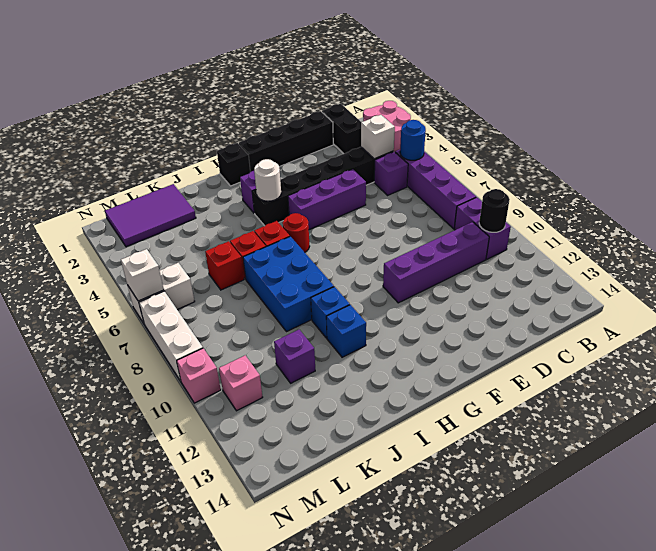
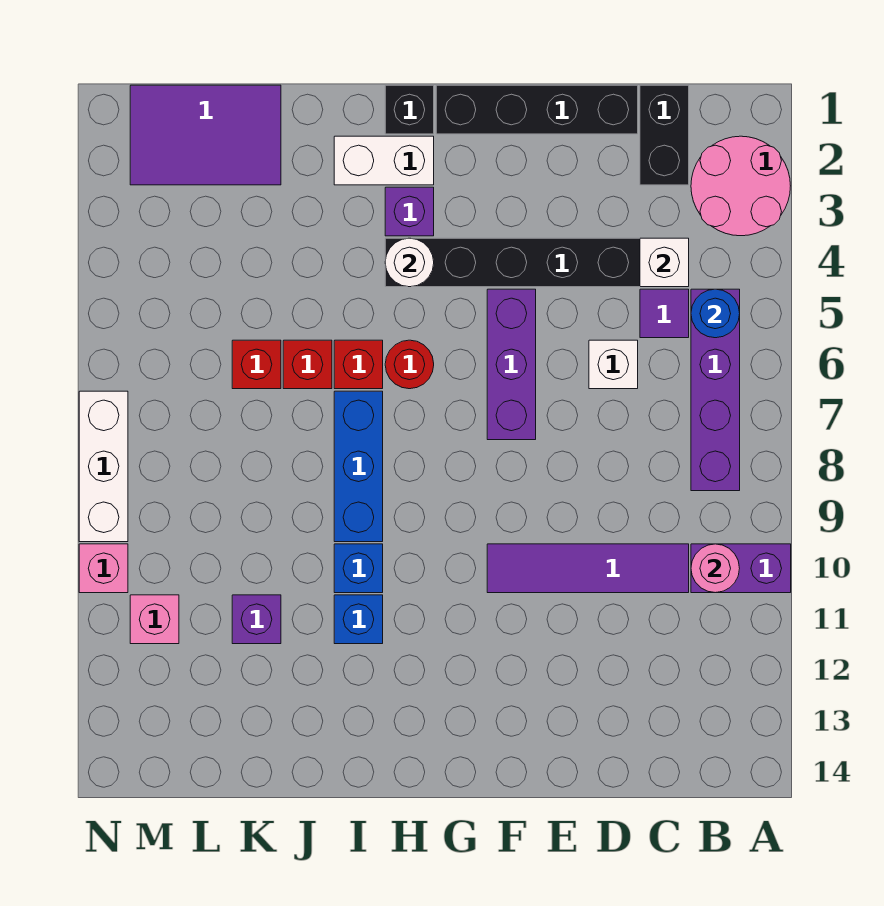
purple 1x2 brick [454,197,511,259] -> purple 1x2 brick turned to [691,544,791,593]
black 1x1 round brick [479,189,510,232] -> pink 1x1 round brick [691,544,740,593]
purple 1x1 brick [374,152,408,195] -> purple 1x1 tile [640,289,689,338]
purple 1x4 brick [383,222,489,303] -> purple 1x4 tile [487,544,689,593]
purple 1x3 brick [288,169,366,230] -> purple 1x3 brick turned to [487,289,536,440]
blue 2x3 brick [243,236,334,332] -> blue 1x3 brick [334,391,383,542]
white 1x2 brick [127,263,195,323] -> white 1x2 brick moved to [334,136,434,185]
white 1x1 brick [121,249,164,301] -> white 1x1 brick moved to [589,340,638,389]

